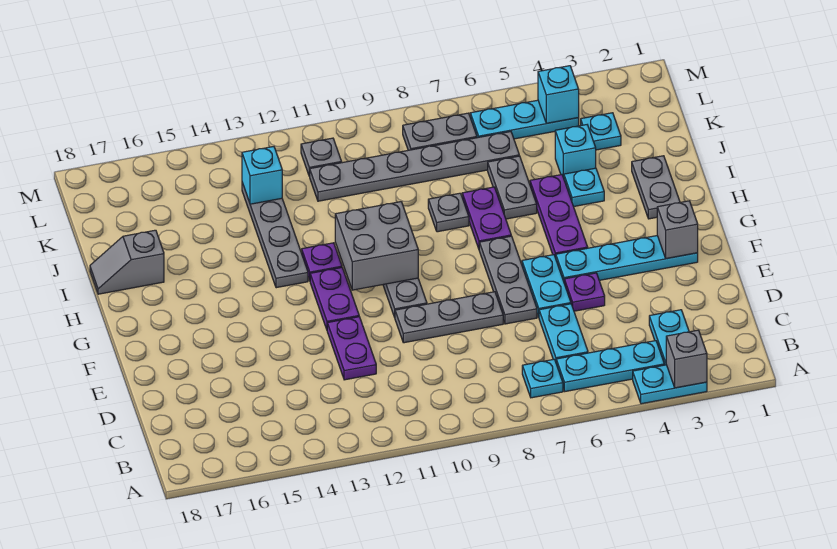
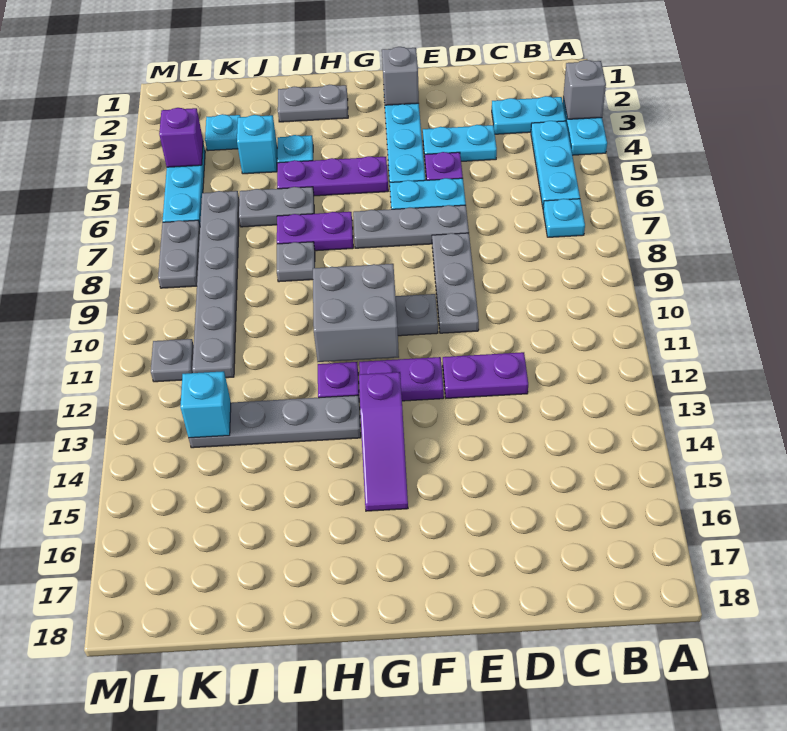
cyan 1x2 plate [539,304,588,362] -> cyan 1x2 plate moved to [423,125,497,161]
none -> purple 1x3 slope [359,372,408,511]
grey 1x2 slope [90,230,164,294] -> none
cyan 1x1 brick [538,66,579,123] -> purple 1x1 brick [159,108,203,167]

